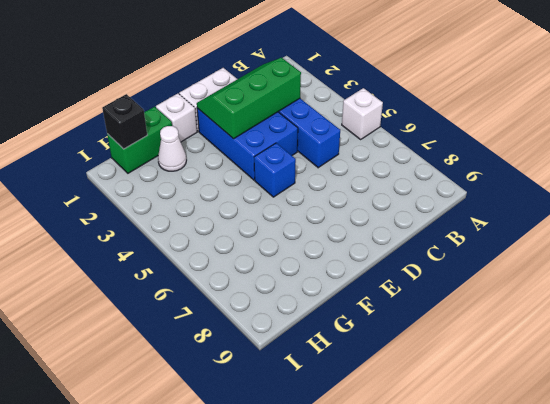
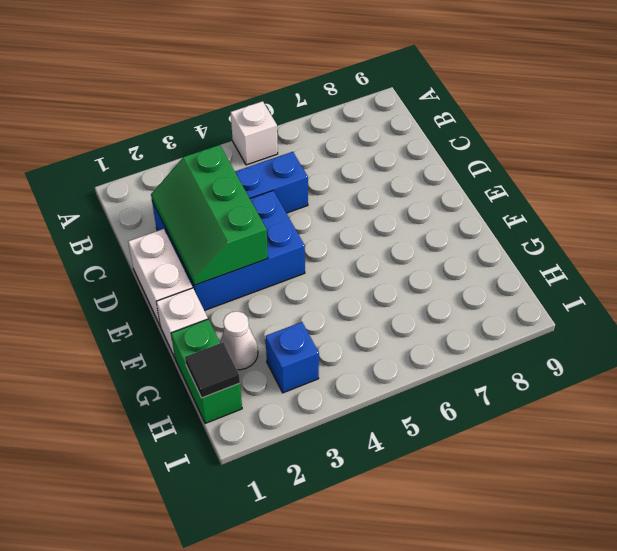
blue 1x1 brick [254,143,296,197] -> blue 1x1 brick moved to [266,322,319,393]
black 1x1 brick [102,94,147,149] -> black 1x1 tile [185,343,240,398]

